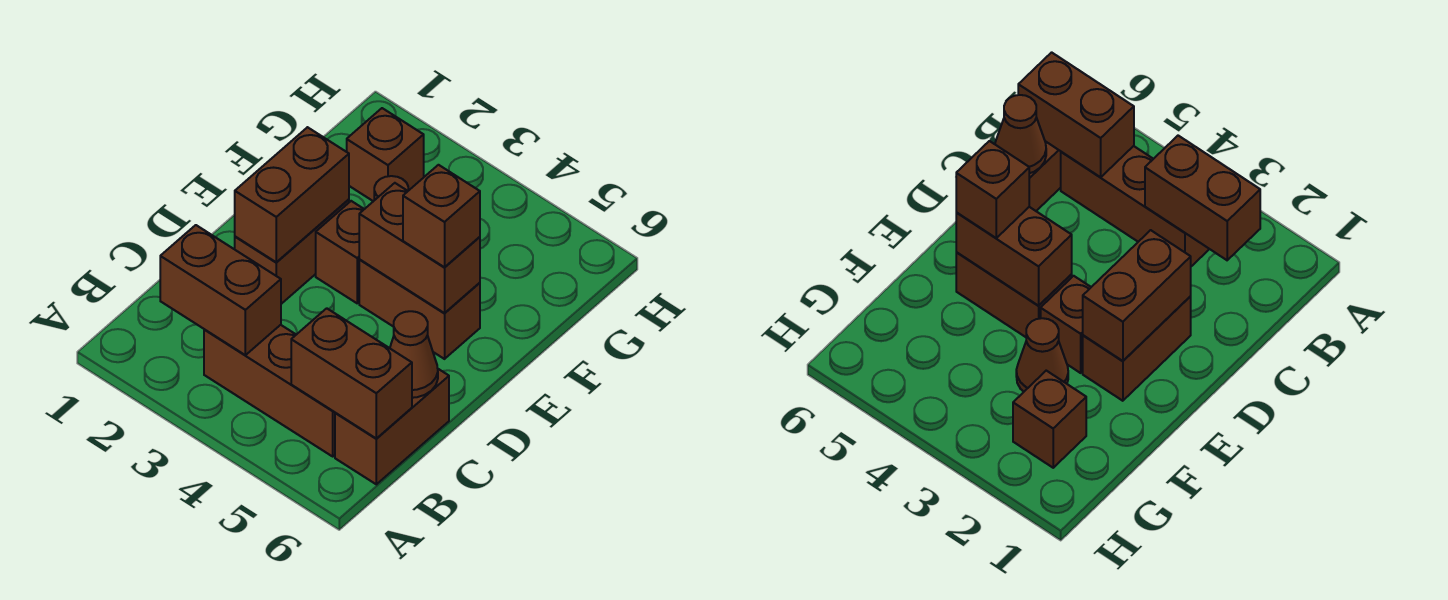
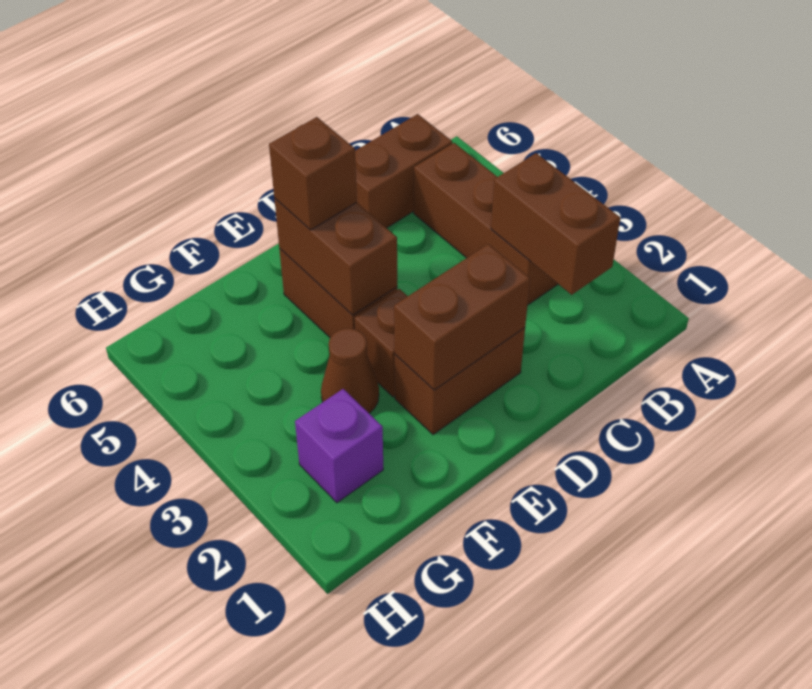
brown 1x2 brick [291,308,412,438] -> none
brown 1x1 cone [390,311,438,398] -> none
brown 1x1 brick [347,108,424,201] -> purple 1x1 brick [295,389,383,503]

